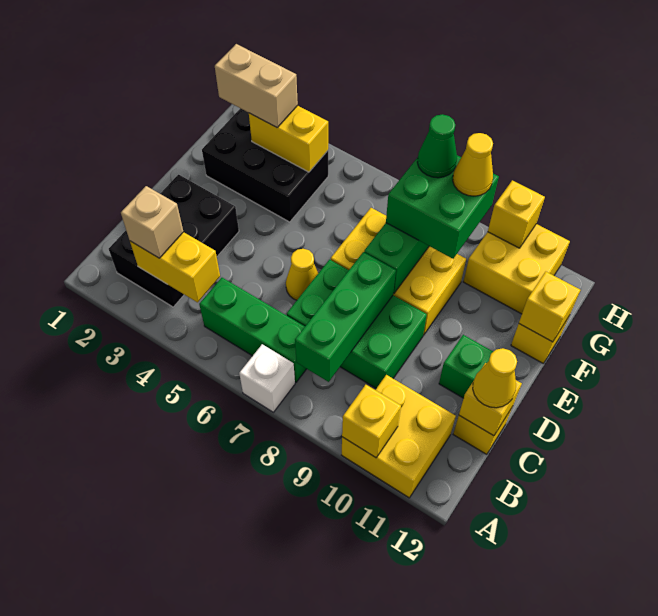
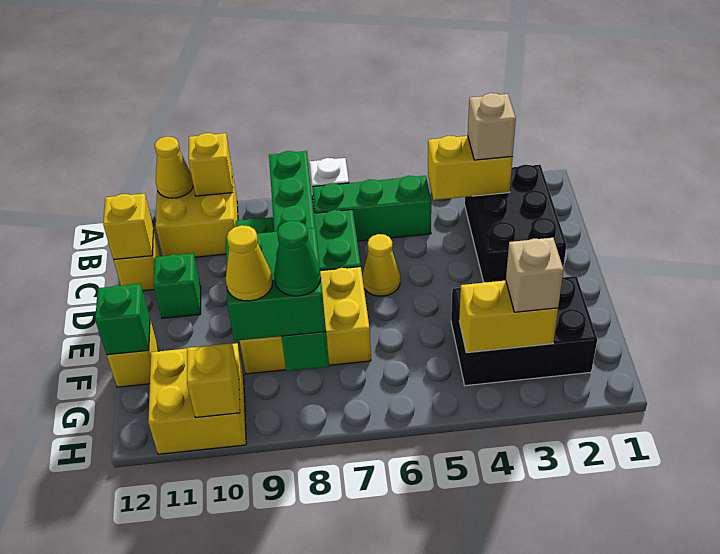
yellow 1x1 cone [473,348,517,408] -> yellow 1x1 cone moved to [154,137,193,198]
yellow 1x1 brick [519,272,581,342] -> green 1x1 brick [95,284,150,355]
tan 1x2 brick [215,44,298,127] -> tan 1x1 brick [506,238,564,312]

